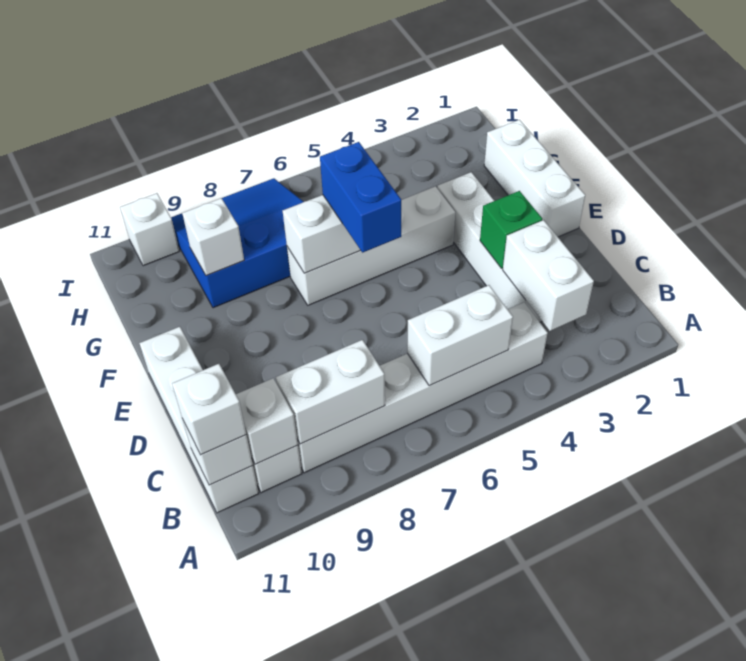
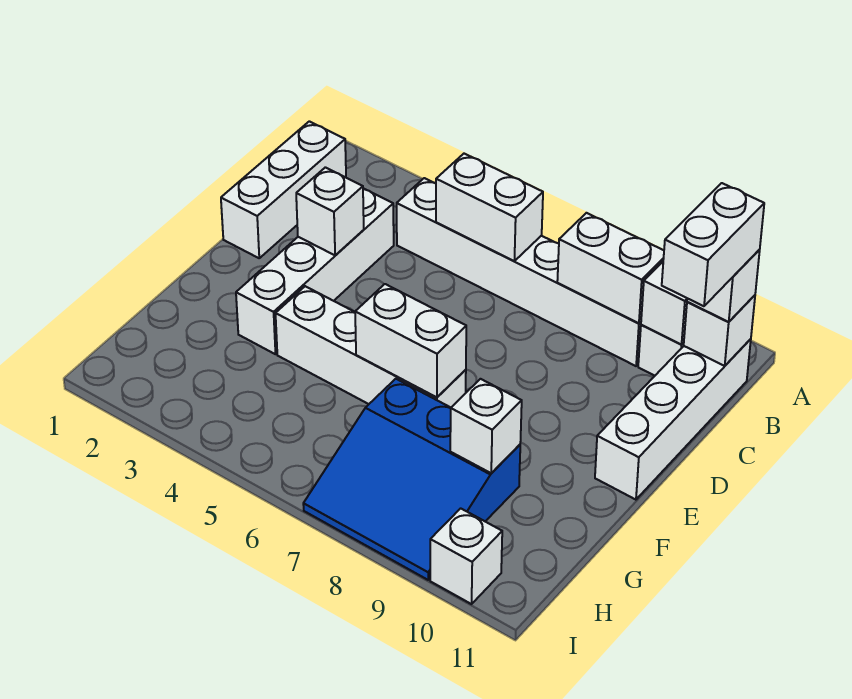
white 1x2 brick [503,220,594,331] -> white 1x2 brick moved to [662,183,764,306]
green 1x1 brick [480,191,542,268] -> white 1x1 brick [296,167,364,255]
white 1x3 brick [484,120,585,237] -> white 1x3 brick moved to [221,121,346,258]
blue 1x2 brick [320,142,401,253] -> none

